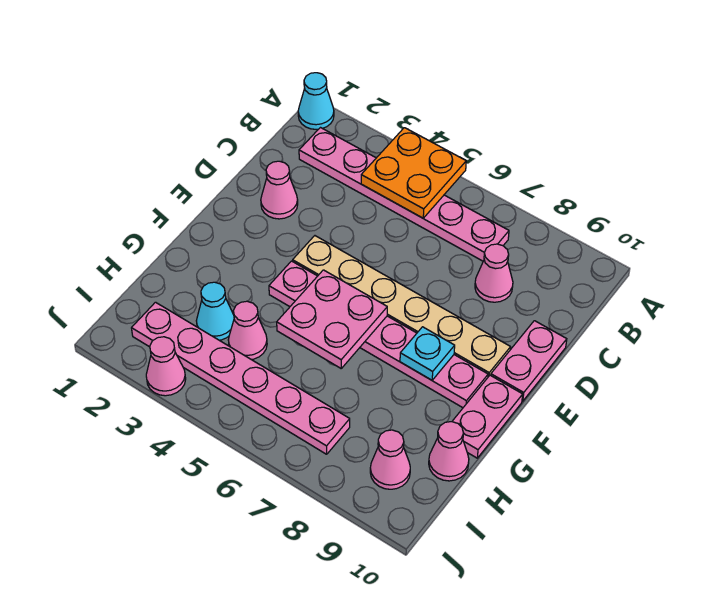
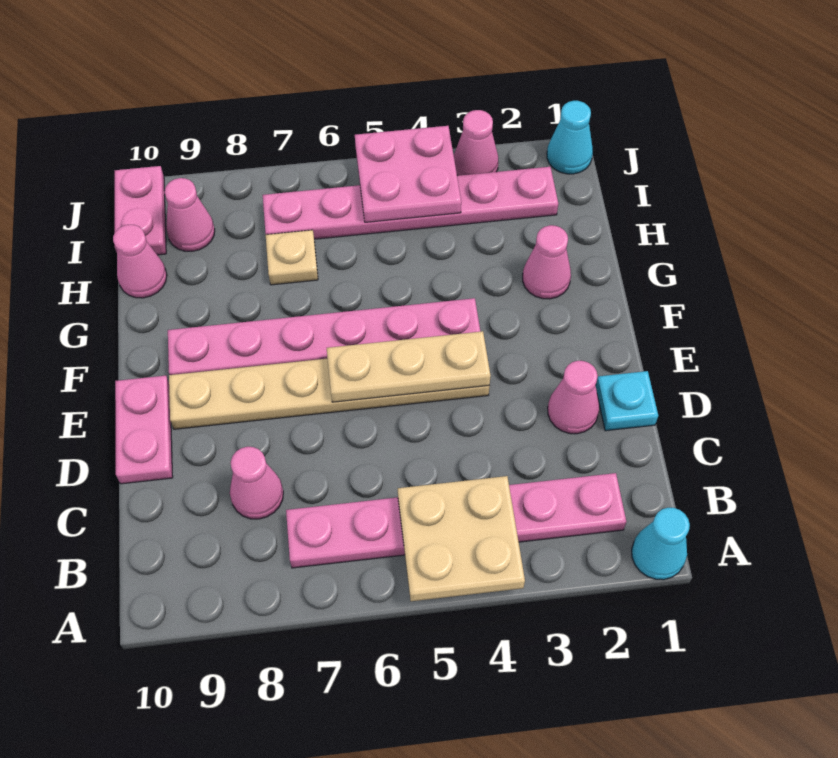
orange 2x2 plate [361,128,466,218] -> tan 2x2 plate [398,476,525,601]
none -> tan 1x3 plate [327,331,491,402]
pink 2x2 plate [277,270,387,368] -> pink 2x2 plate moved to [355,126,461,222]
cyan 1x1 plate [400,327,455,380] -> cyan 1x1 plate moved to [596,371,658,431]
pink 1x2 plate [452,375,523,458] -> pink 1x2 plate moved to [115,166,166,255]
cyan 1x1 cone [196,282,234,340] -> cyan 1x1 cone moved to [547,101,593,174]
pink 1x1 cone [228,301,267,360] -> pink 1x1 cone moved to [523,225,571,299]
none -> tan 1x1 plate [266,230,318,285]

